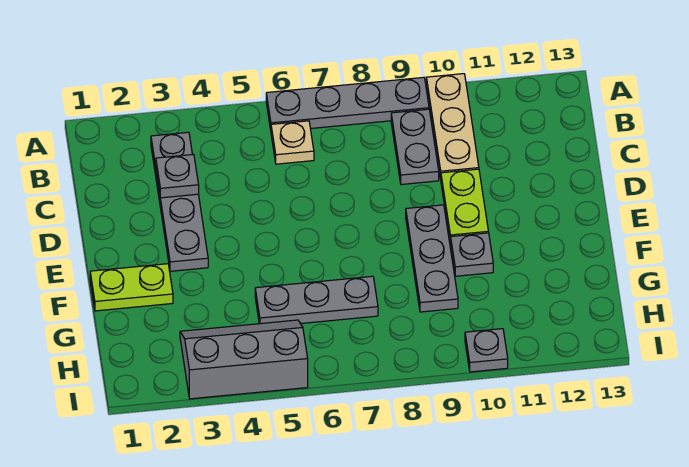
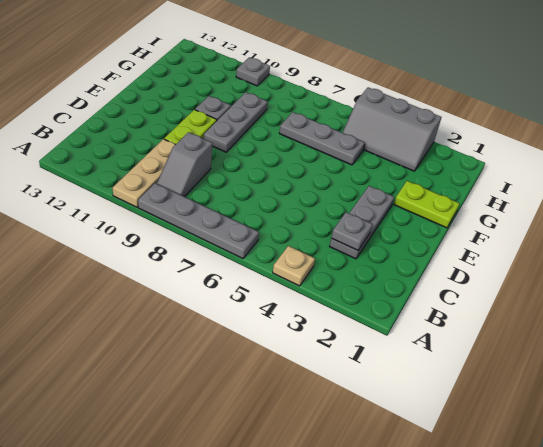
grey 1x4 plate [151,132,208,271] -> grey 1x3 plate [330,186,394,259]
tan 1x1 plate [271,121,314,164] -> tan 1x1 plate moved to [273,246,315,286]
grey 1x2 plate [391,109,439,185] -> grey 1x2 slope [157,132,213,197]

